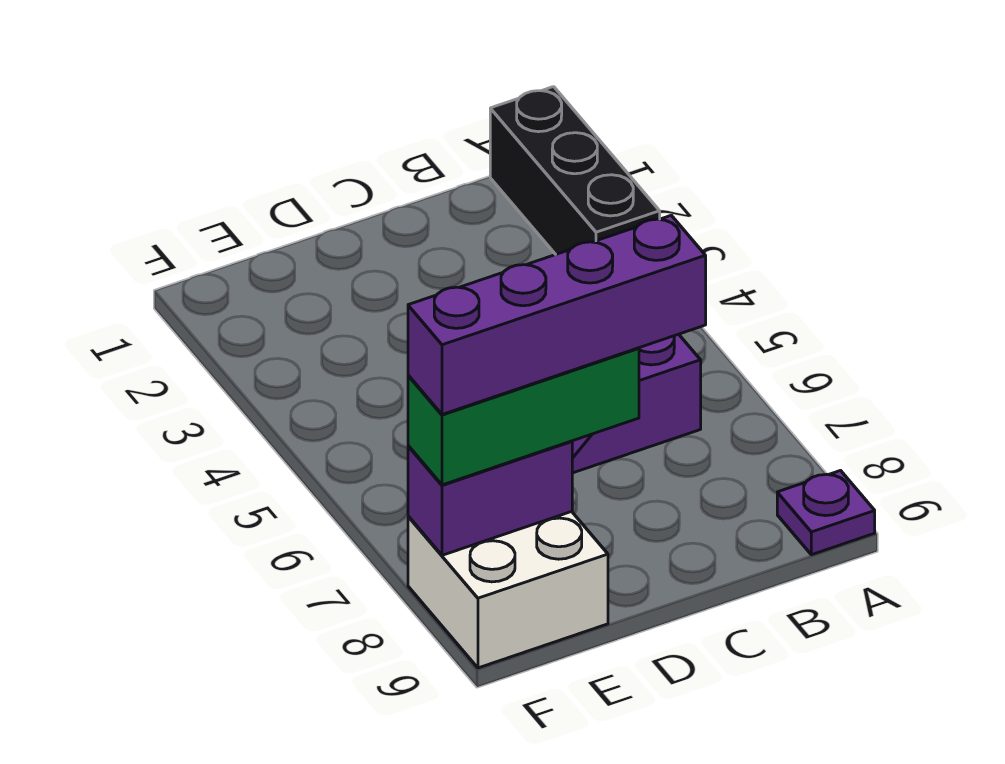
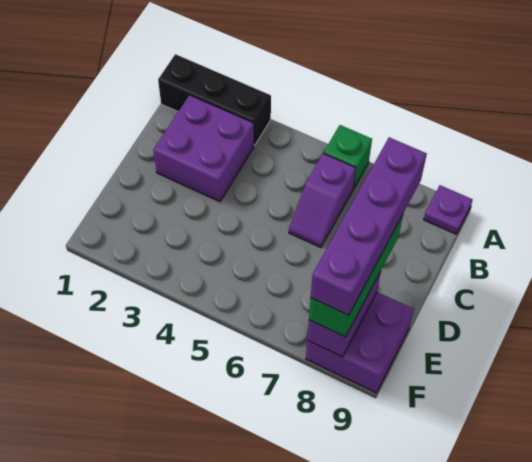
none -> green 1x1 brick [324,125,372,189]
none -> purple 2x2 brick [153,95,254,202]
white 2x2 brick [408,512,608,668] -> purple 2x2 brick [306,292,414,393]

